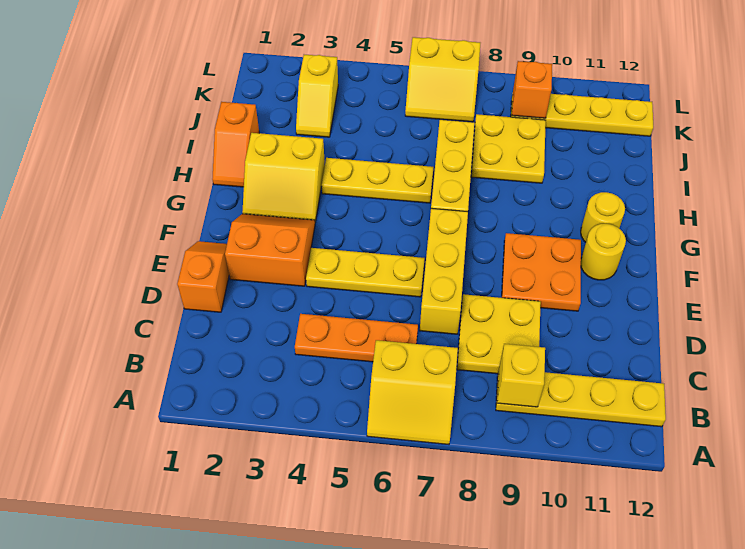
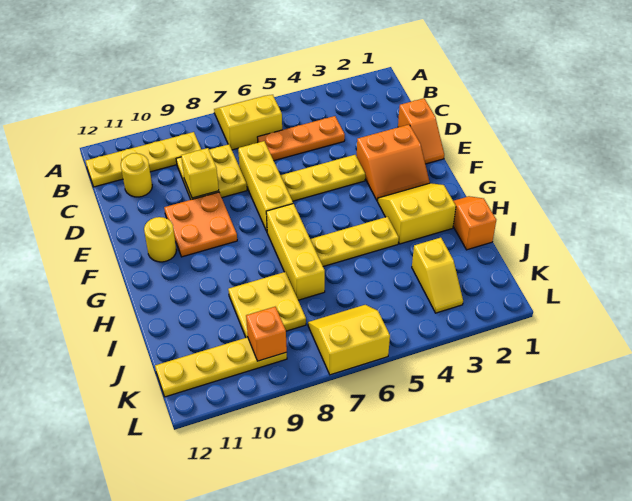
yellow 1x1 brick [497,344,545,407] -> yellow 1x1 brick moved to [181,148,219,198]
yellow 1x1 round brick [581,192,625,242] -> yellow 1x1 round brick moved to [121,153,152,197]
yellow 1x2 slope [296,55,338,137] -> yellow 1x2 slope turned to [412,238,463,313]

